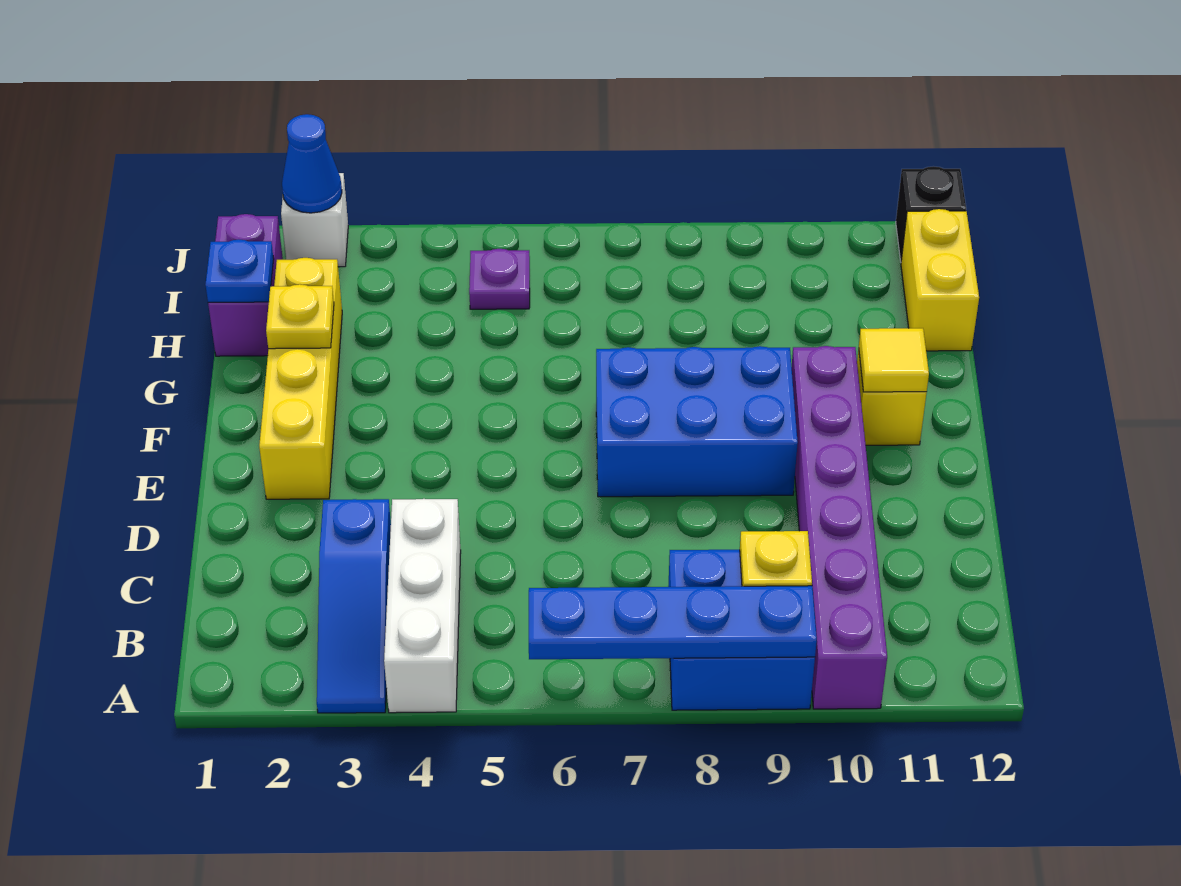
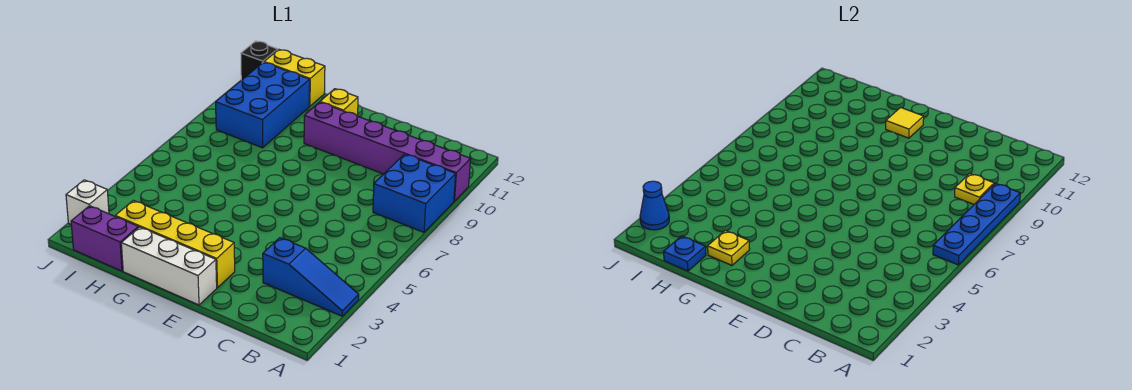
white 1x3 brick [384,499,461,713] -> white 1x3 brick moved to [121,227,217,305]
blue 2x3 brick [596,346,798,497] -> blue 2x3 brick moved to [216,62,310,148]
purple 1x1 plate [469,249,530,309] -> none

